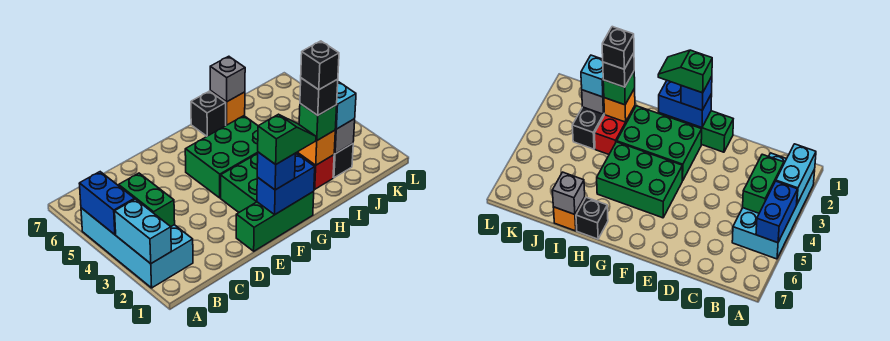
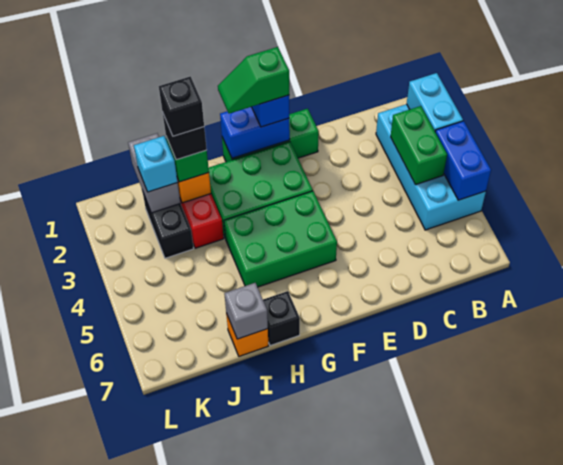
grey 1x1 brick [334,119,355,154] -> grey 1x2 brick [128,133,181,213]

